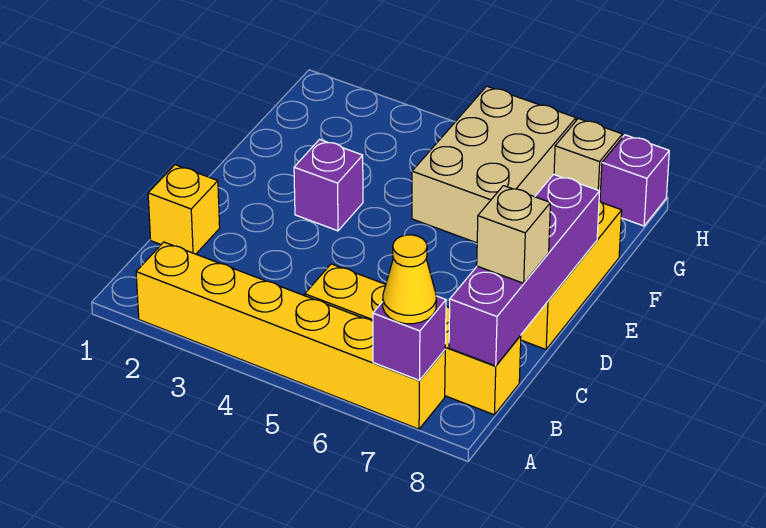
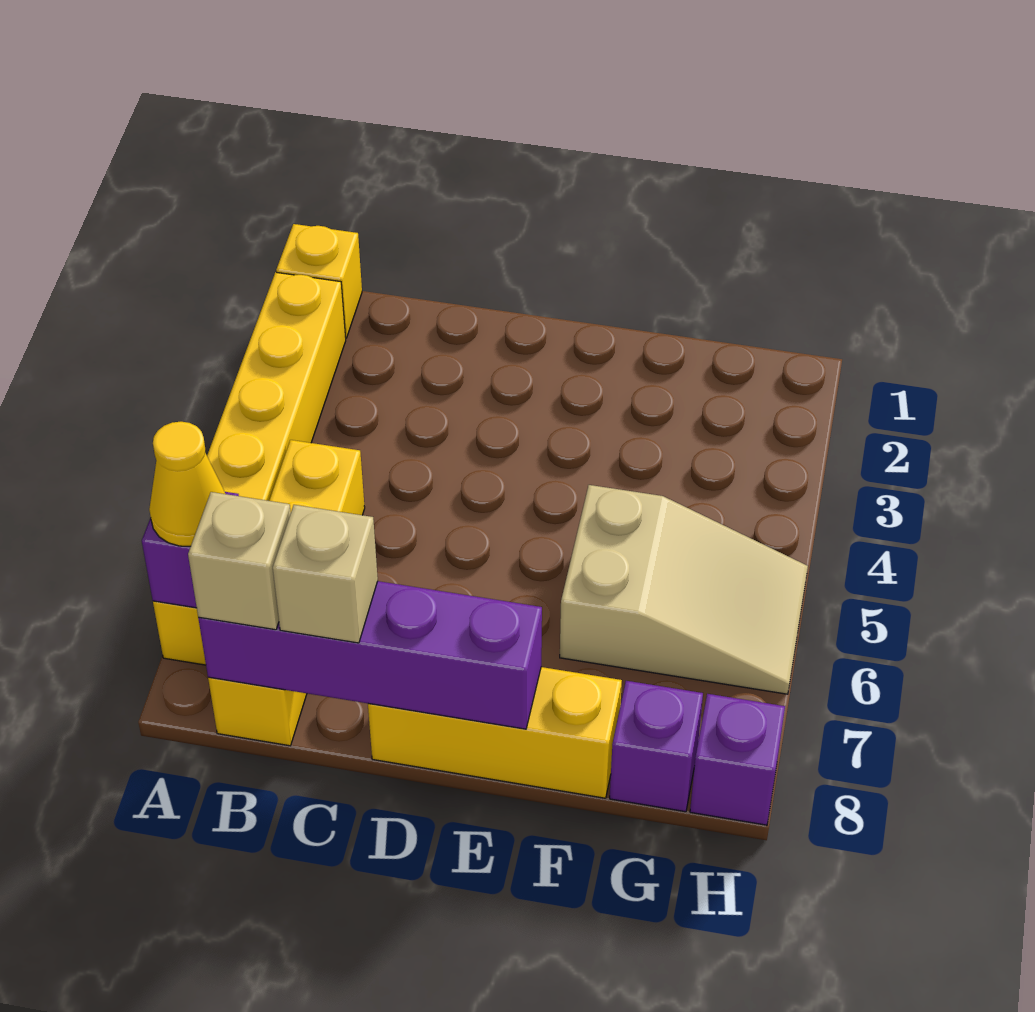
yellow 1x1 brick [148,165,220,254] -> yellow 1x1 brick moved to [276,224,362,338]
purple 1x1 brick [294,139,363,231] -> purple 1x1 brick moved to [610,681,703,812]
tan 2x3 brick [412,86,576,243] -> tan 2x3 slope [560,485,808,694]
tan 1x1 brick [554,118,622,201] -> tan 1x1 brick moved to [188,492,291,630]

